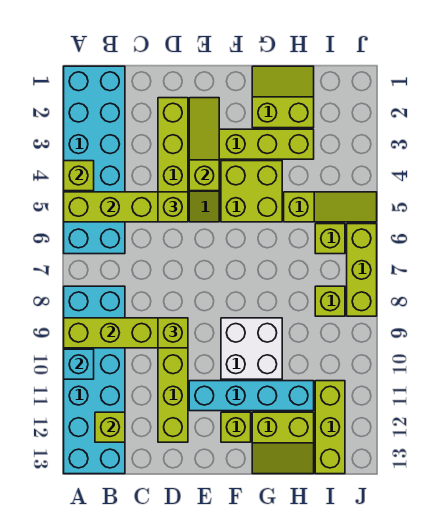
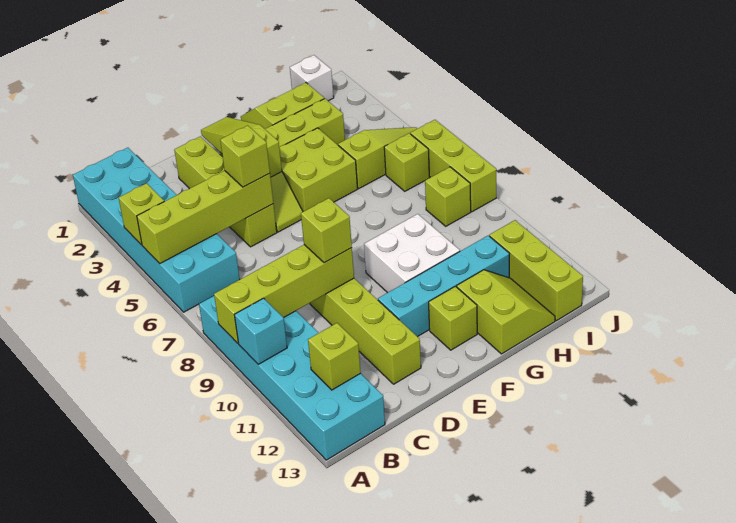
lime 2x2 slope [252,412,314,474] -> lime 2x2 slope turned to [457,270,555,354]
none -> white 1x1 brick [290,55,334,101]

